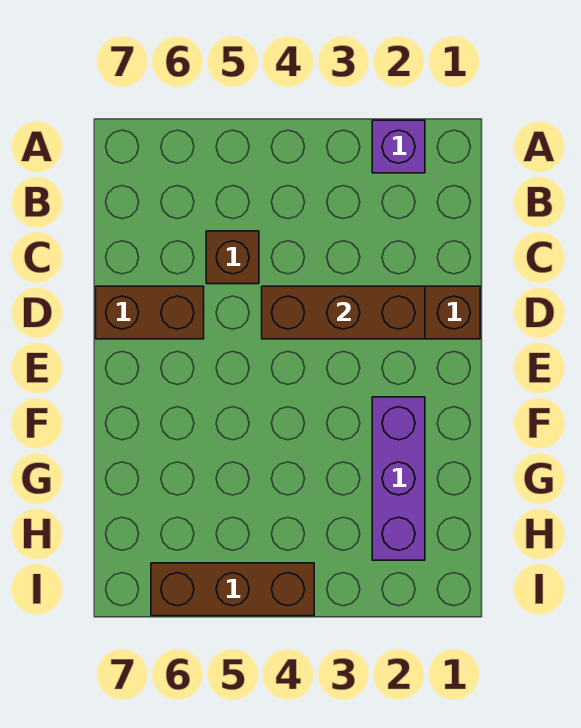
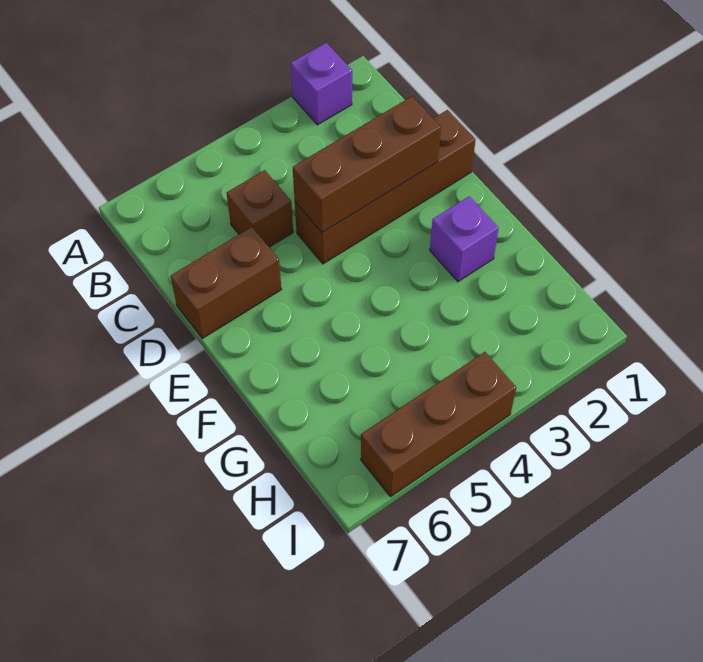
purple 1x3 brick [372,397,425,560] -> purple 1x1 brick [430,196,499,282]

